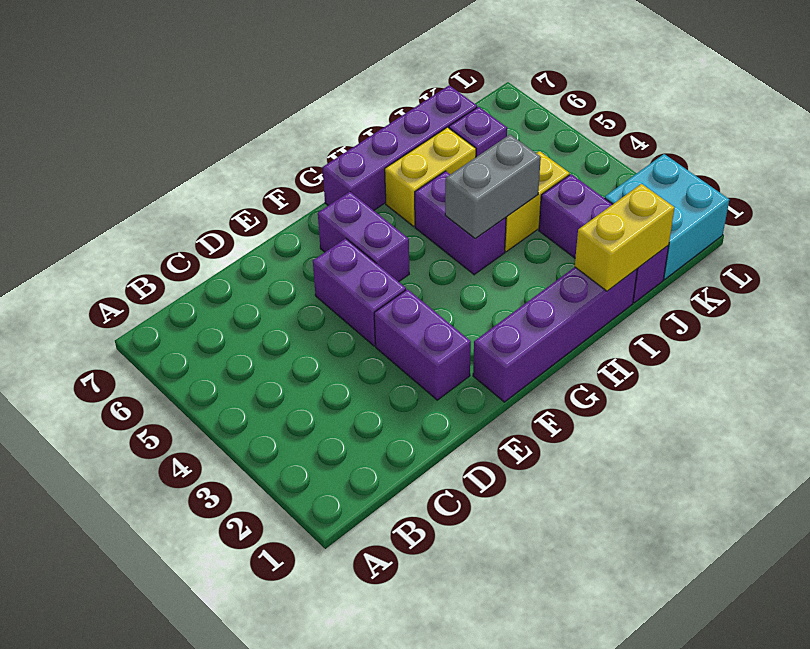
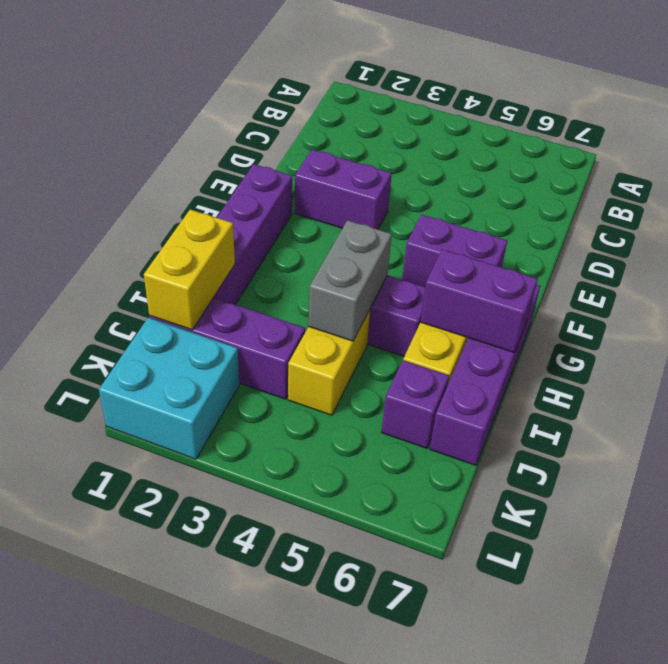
purple 1x2 brick [313,238,406,346] -> purple 1x2 brick moved to [420,249,538,353]

